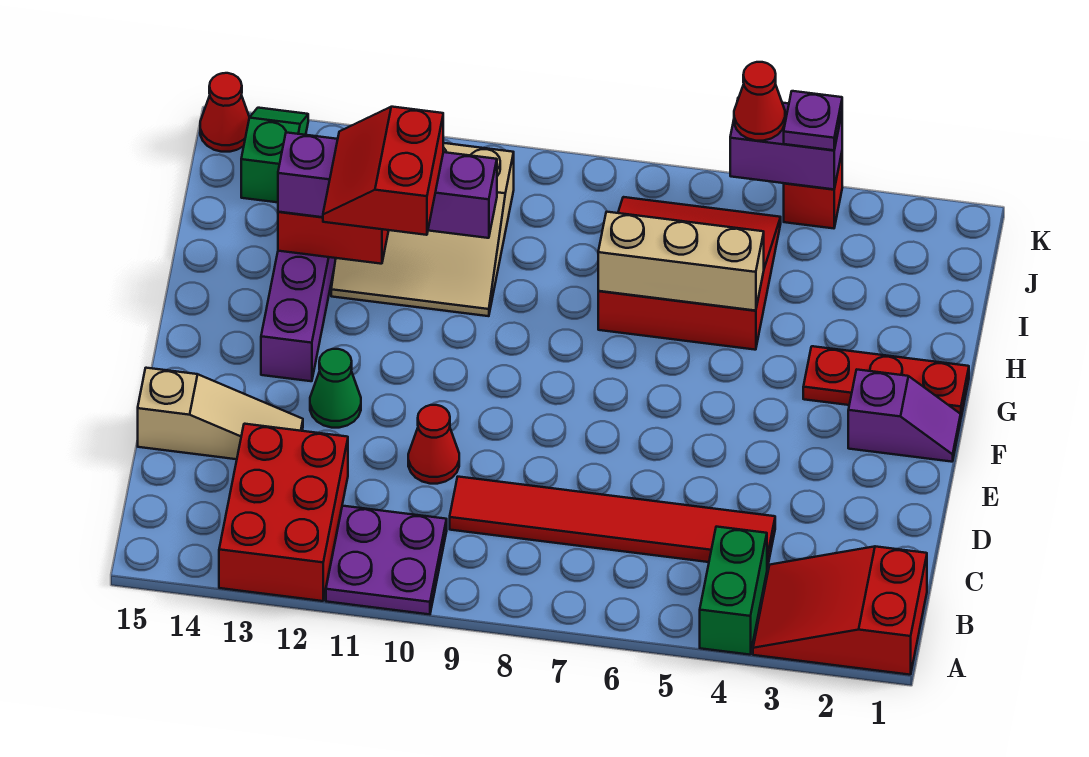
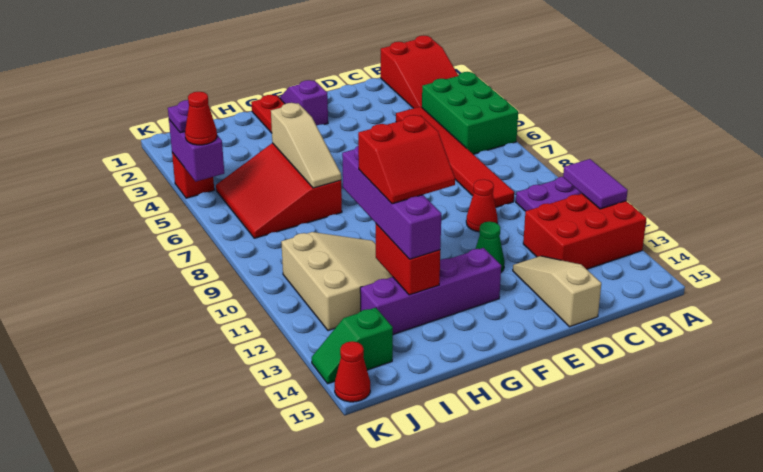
green 1x2 brick [700,527,767,655] -> green 2x3 brick [422,72,518,154]
none -> purple 1x2 tile [563,159,628,209]
tan 1x3 brick [598,212,764,311] -> tan 1x3 slope [271,103,341,188]

